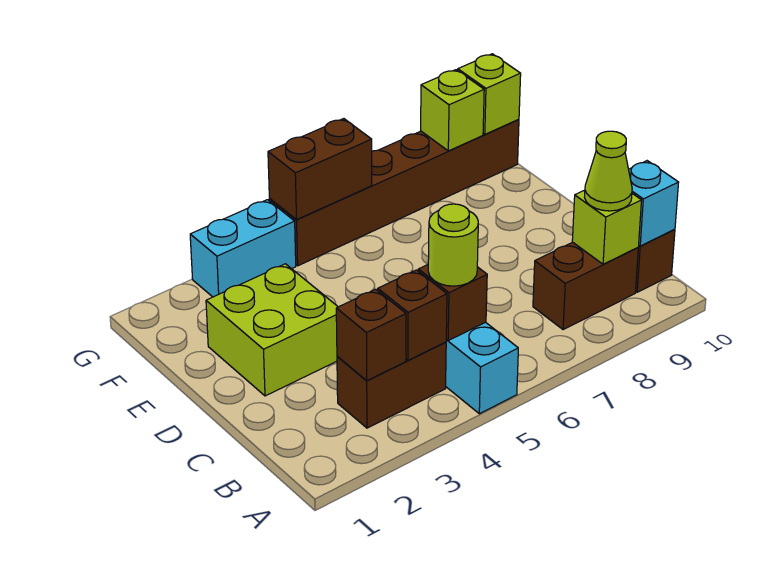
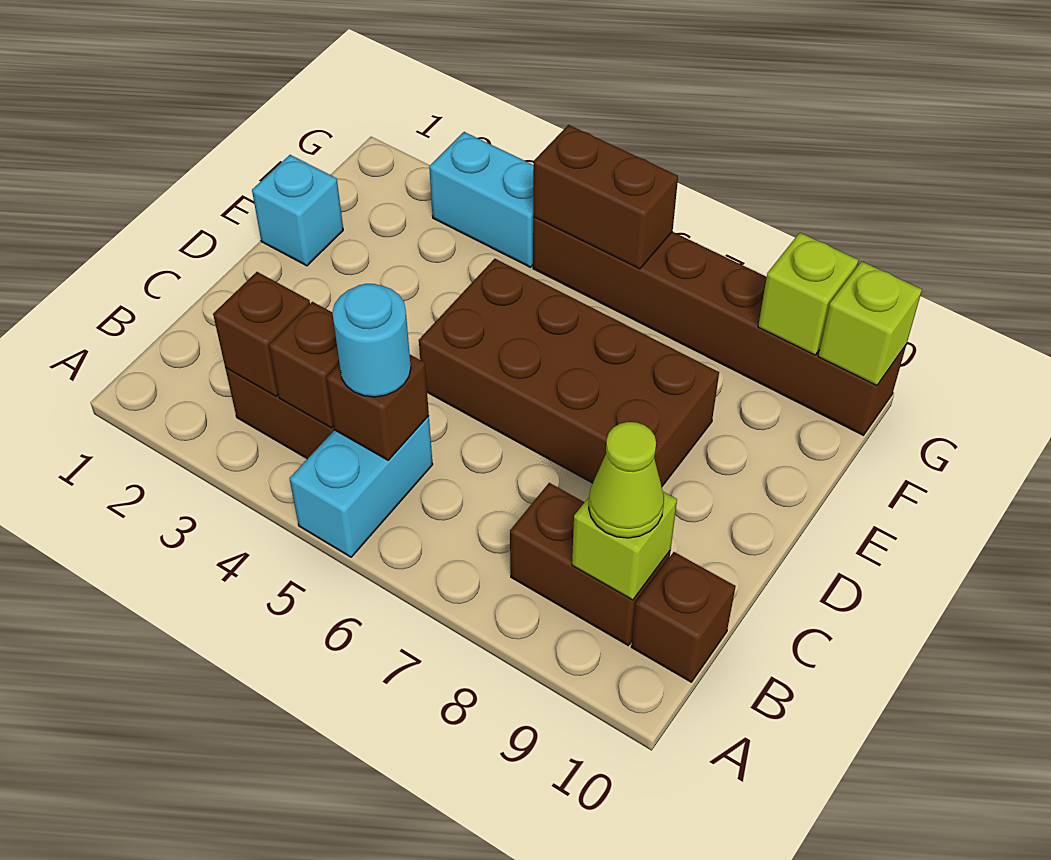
lime 1x1 round brick [428,204,478,286] -> cyan 1x1 round brick [332,284,411,397]
cyan 1x1 brick [629,161,679,246] -> cyan 1x1 brick moved to [252,155,343,266]
lime 2x2 brick [206,264,338,396] -> none
none -> brown 2x4 brick [419,259,719,486]

